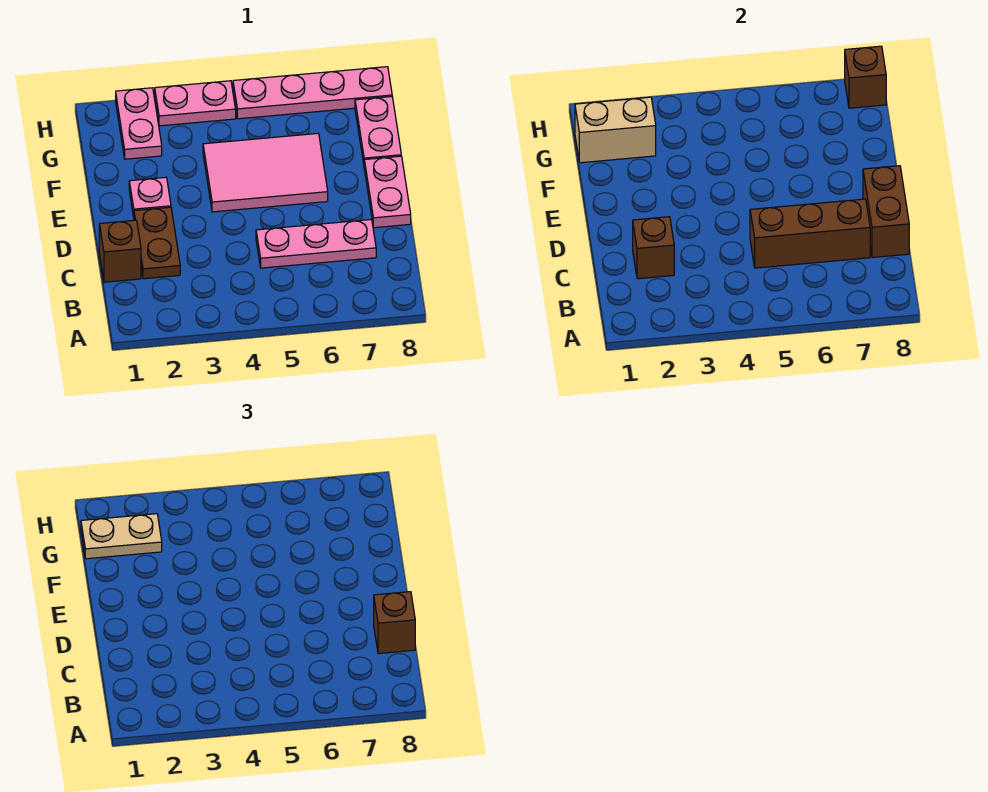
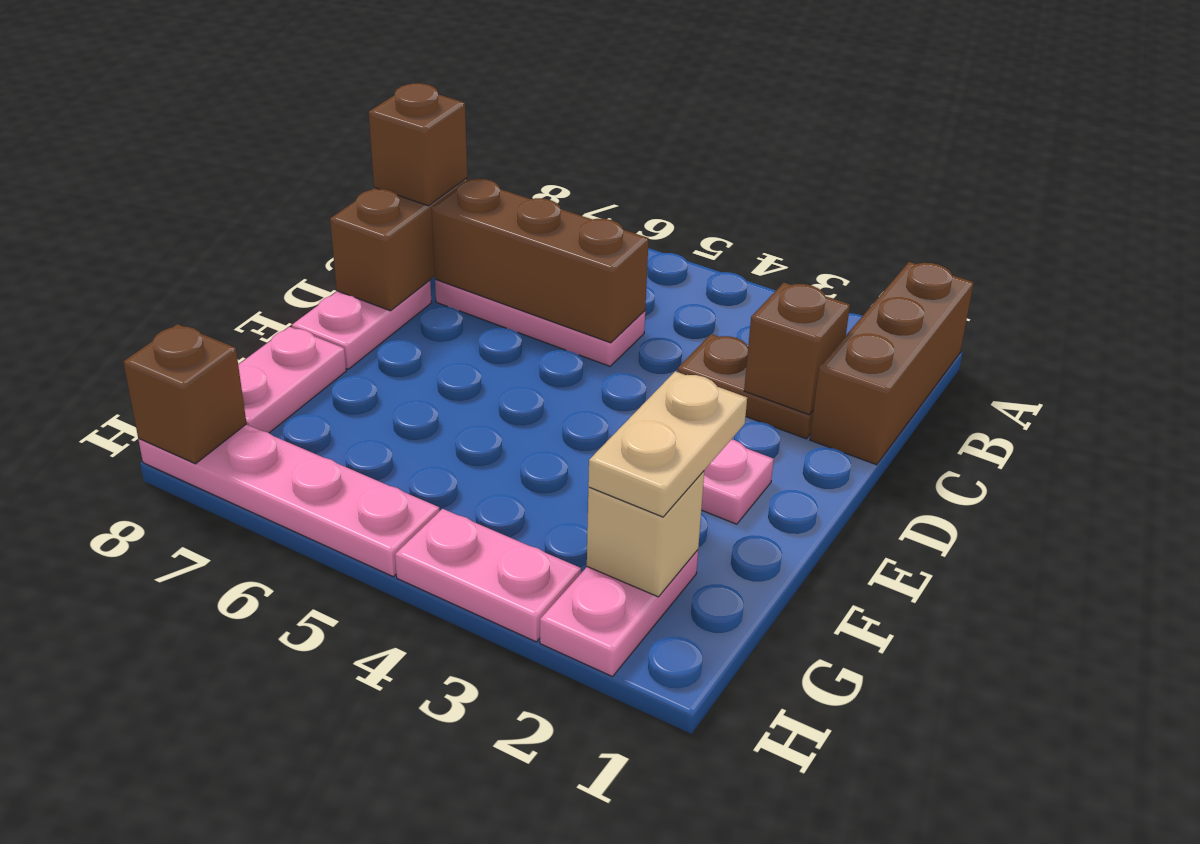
brown 1x1 brick [99,220,141,282] -> brown 1x3 brick [810,262,974,465]
brown 1x2 plate [134,207,180,279] -> brown 1x2 plate turned to [678,334,814,439]
pink 2x3 tile [203,133,328,212] -> none
tan 1x2 brick [575,97,656,163] -> tan 1x1 brick [587,471,704,597]
tan 1x2 plate [81,514,162,559] -> tan 1x2 plate turned to [588,371,747,517]

